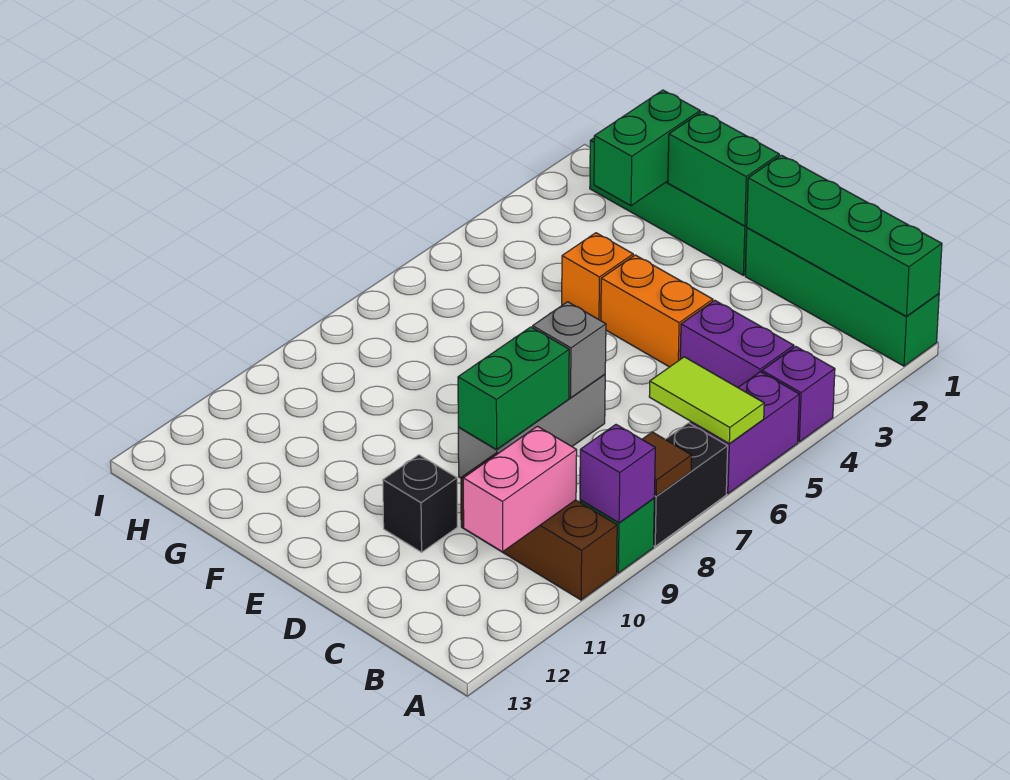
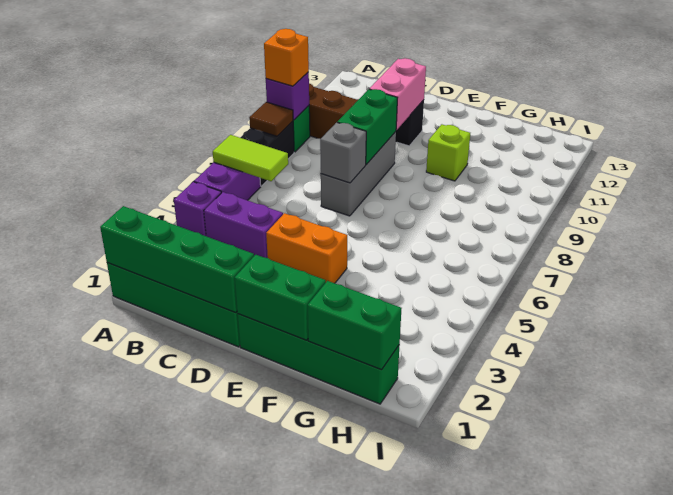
pink 1x2 brick [463,426,577,552] -> pink 1x2 brick moved to [369,58,426,130]
orange 1x1 brick [562,233,633,321] -> orange 1x1 brick moved to [264,29,309,86]
none -> lime 1x1 brick [426,124,470,181]
green 1x2 brick [594,90,700,206] -> green 1x2 brick turned to [308,281,402,370]

